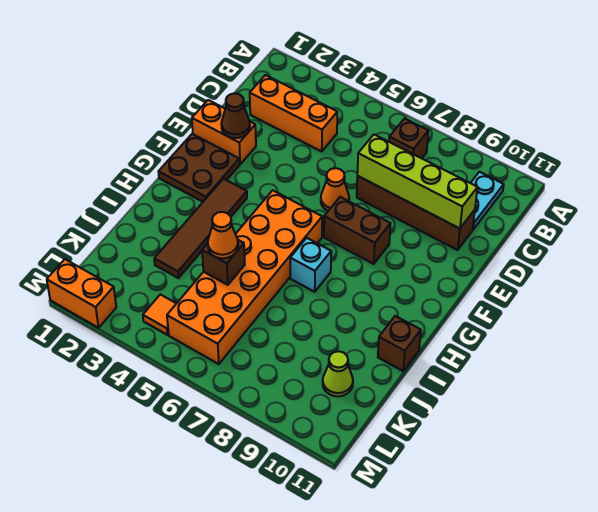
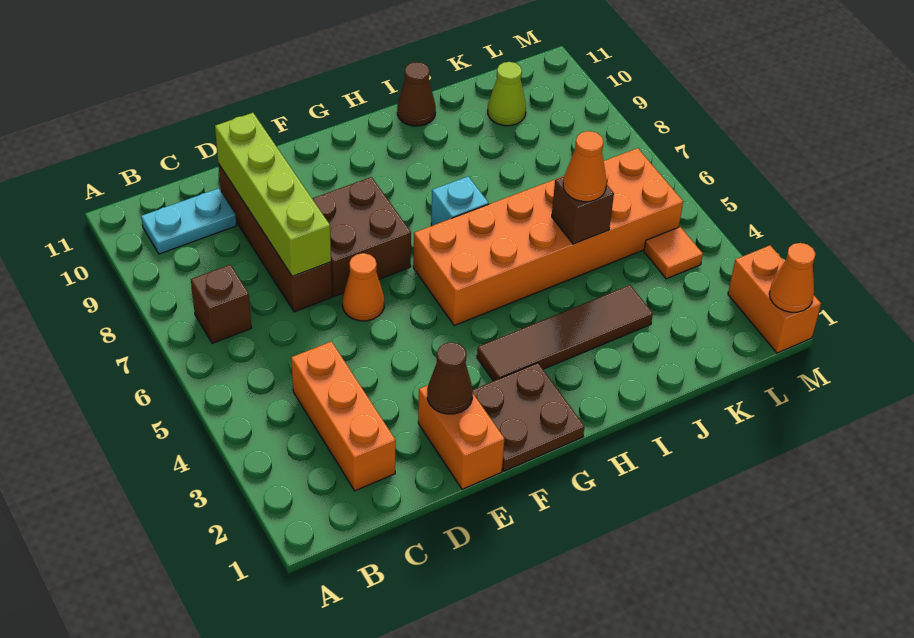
brown 1x2 brick [324,197,391,264] -> brown 2x2 brick [312,177,411,297]
brown 1x1 brick [378,316,421,371] -> brown 1x1 cone [397,62,436,126]
none -> orange 1x1 cone [769,243,816,312]

